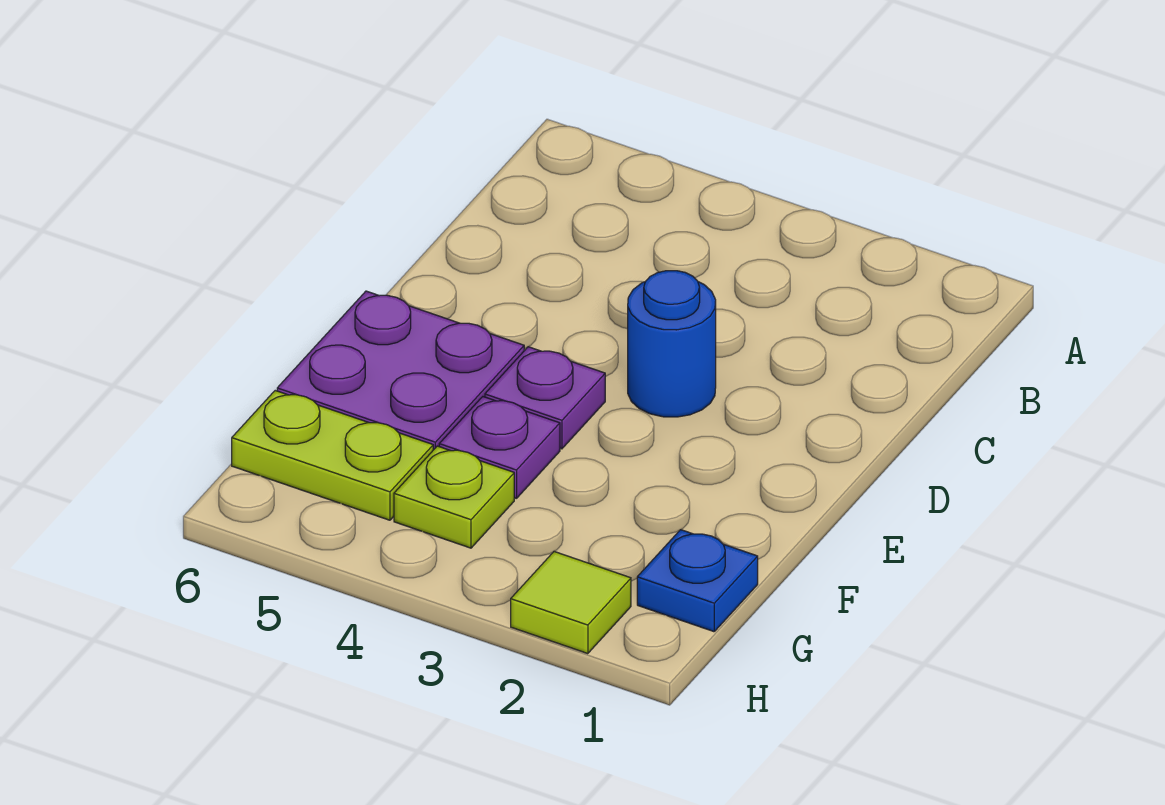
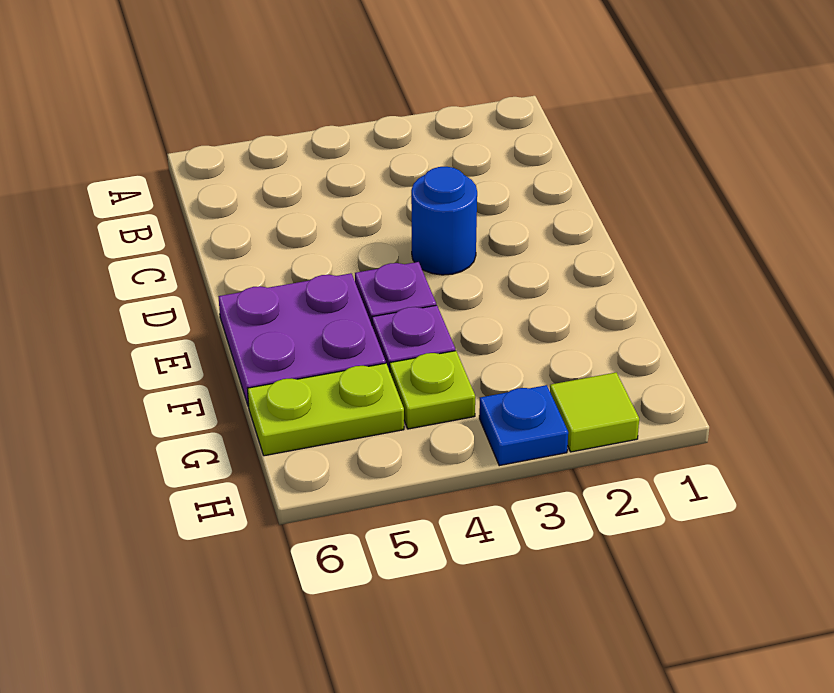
blue 1x1 plate [637,530,758,632] -> blue 1x1 plate moved to [479,385,568,466]

